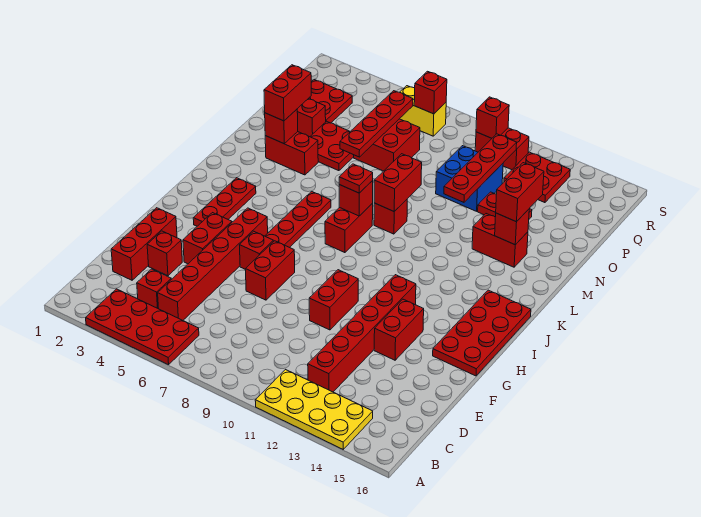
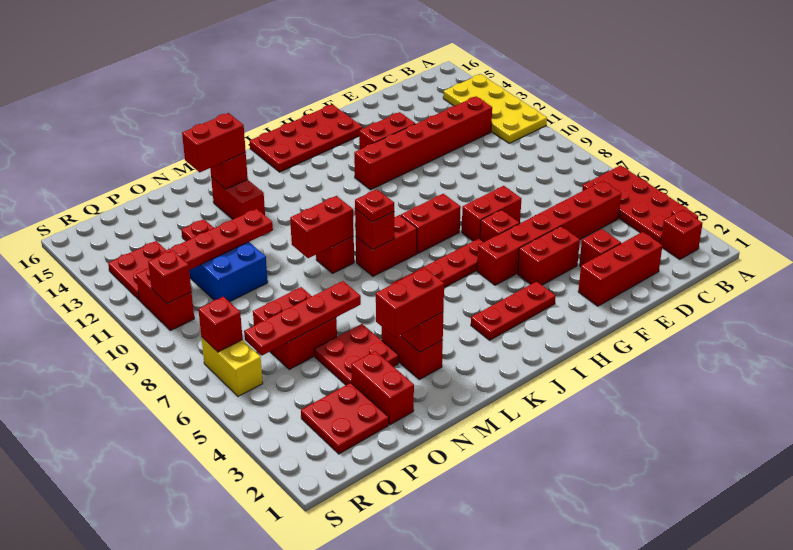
red 1x1 brick [137,269,171,309] -> red 1x1 brick moved to [661,210,703,260]
red 1x2 brick [309,270,358,330] -> red 1x2 brick moved to [401,194,461,254]

